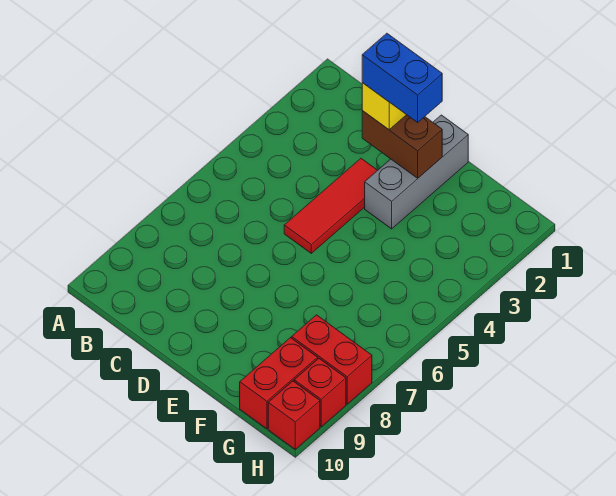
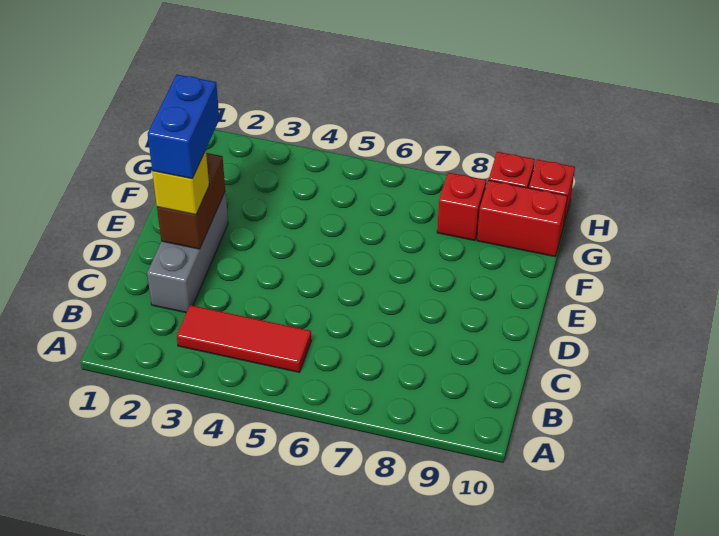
red 1x3 tile [284,158,377,253] -> red 1x3 tile moved to [177,305,311,372]
grey 1x3 brick [365,115,468,229] -> grey 1x3 brick turned to [147,192,228,313]
red 1x2 brick [292,315,372,404] -> red 1x1 brick [437,172,486,240]

